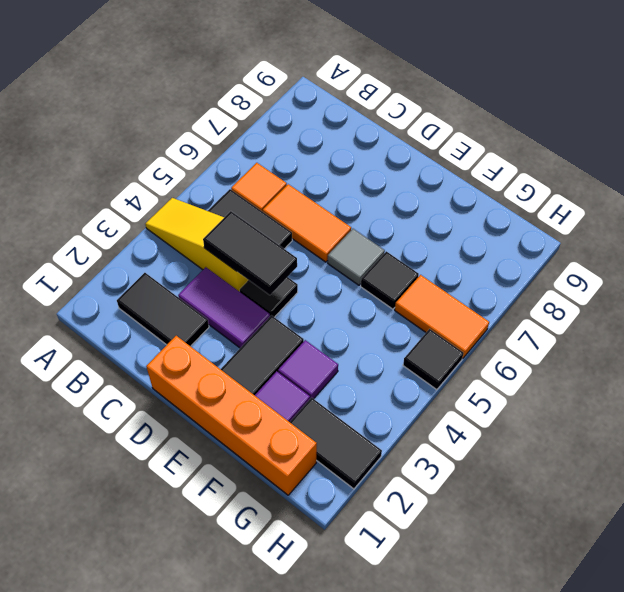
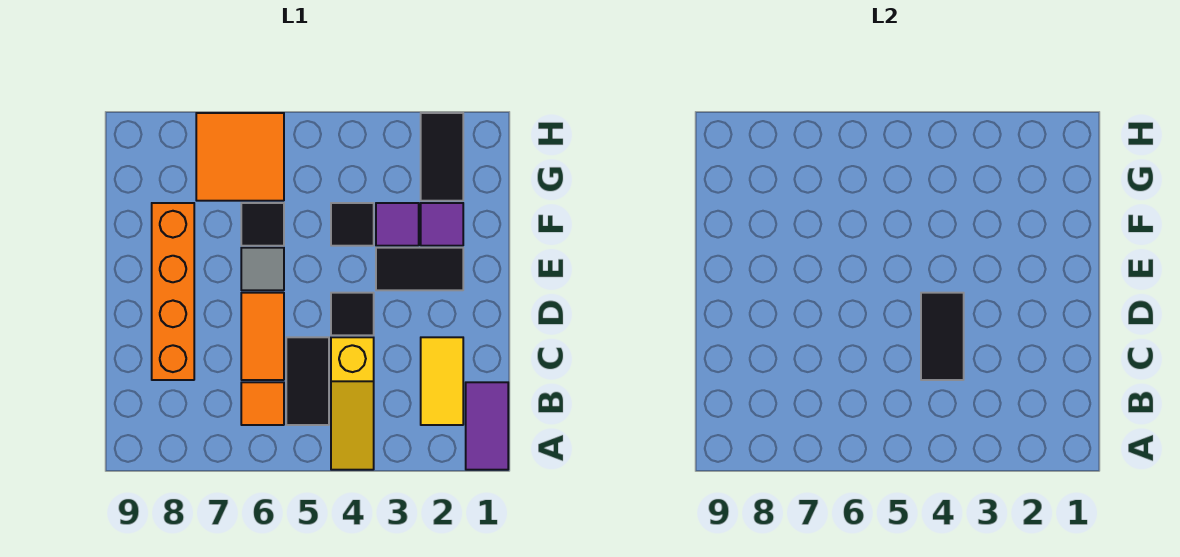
black 1x2 tile [117,273,209,346] -> yellow 1x2 tile [421,337,463,425]
purple 1x2 tile [178,267,270,348] -> purple 1x2 tile moved to [466,382,508,470]
orange 1x4 brick [146,336,317,495] -> orange 1x4 brick moved to [152,203,194,380]
orange 1x2 tile [395,275,489,358] -> orange 2x2 tile [196,113,284,201]
black 1x1 tile [403,329,464,390] -> black 1x1 tile moved to [331,203,374,246]

